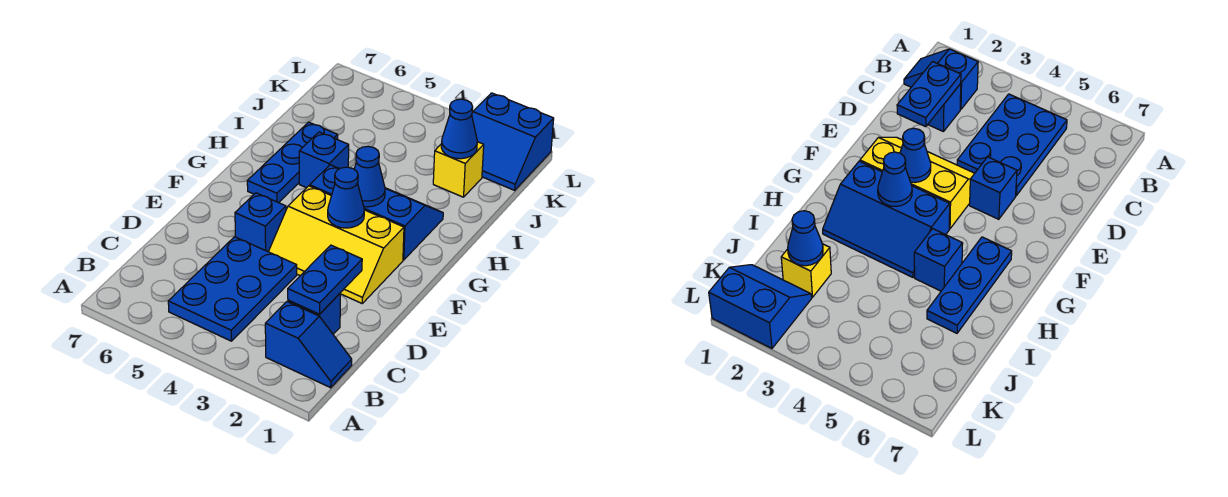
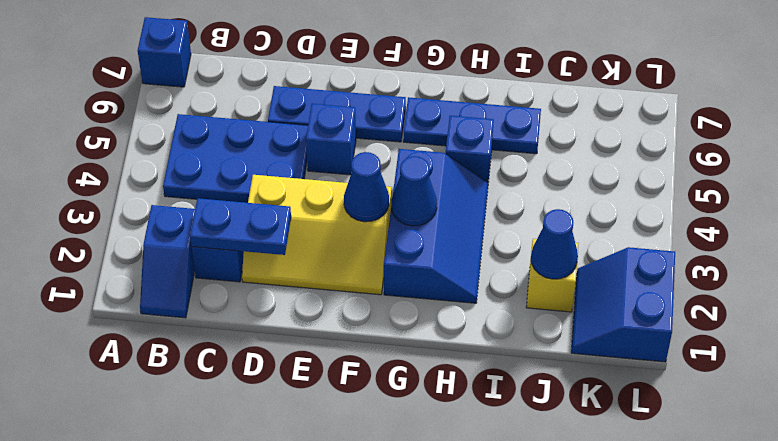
none -> blue 1x1 brick [138,17,191,87]
none -> blue 1x3 plate [268,86,406,142]
yellow 2x3 slope [269,186,404,303] -> yellow 2x3 slope turned to [242,175,392,295]

